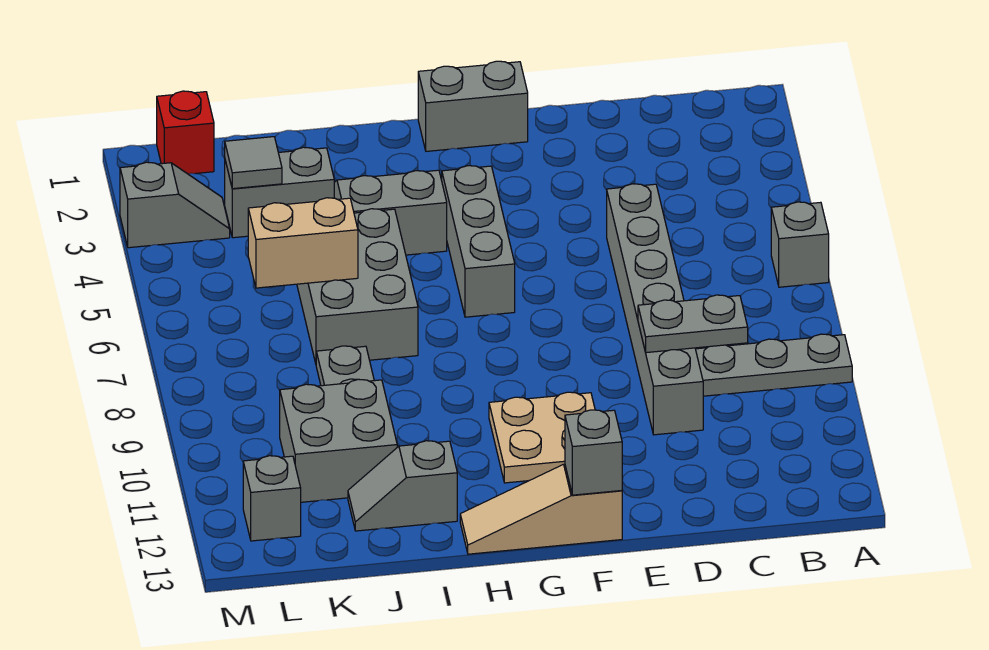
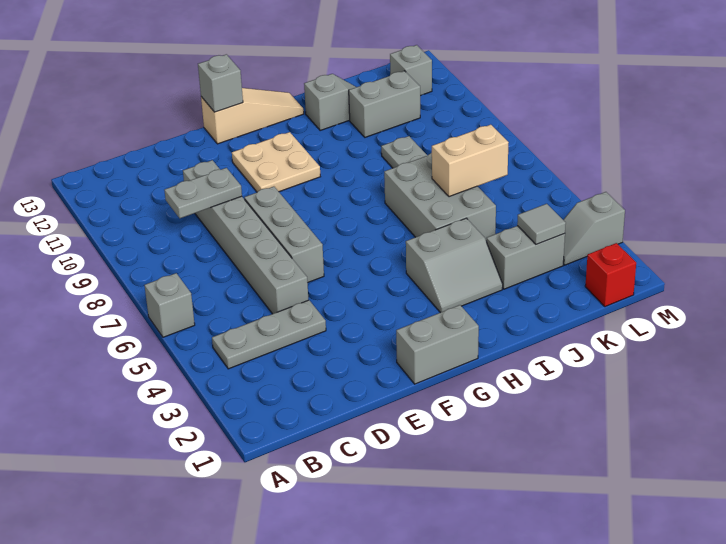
grey 1x3 plate [696,334,852,396] -> grey 1x3 plate moved to [212,300,326,369]
grey 1x3 brick [442,166,515,317] -> grey 1x3 brick moved to [244,187,324,283]
grey 2x2 brick [280,379,397,502] -> grey 1x2 brick [349,71,420,137]

